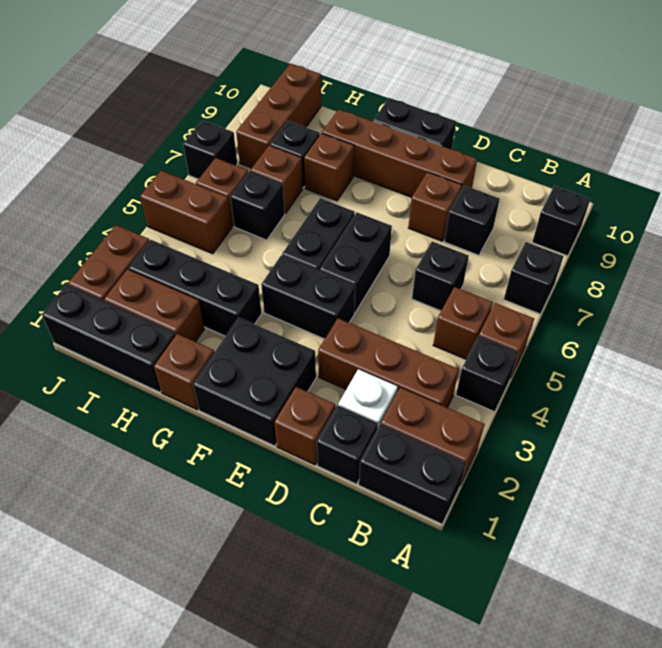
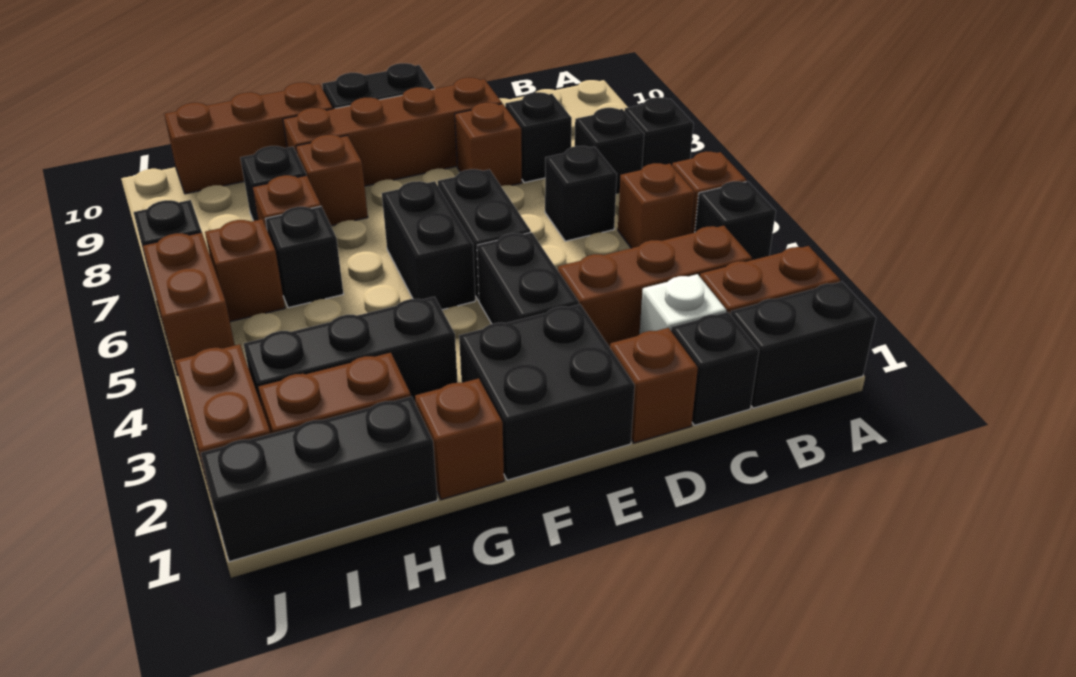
black 1x1 brick [532,186,590,256] -> black 1x1 brick moved to [575,108,644,194]
black 1x2 brick [261,255,355,339] -> black 1x2 brick turned to [477,232,579,324]
brown 1x2 brick [140,171,232,254] -> brown 1x2 brick turned to [143,232,235,375]
brown 1x3 brick [236,63,321,168] -> brown 1x3 brick turned to [164,82,333,194]

